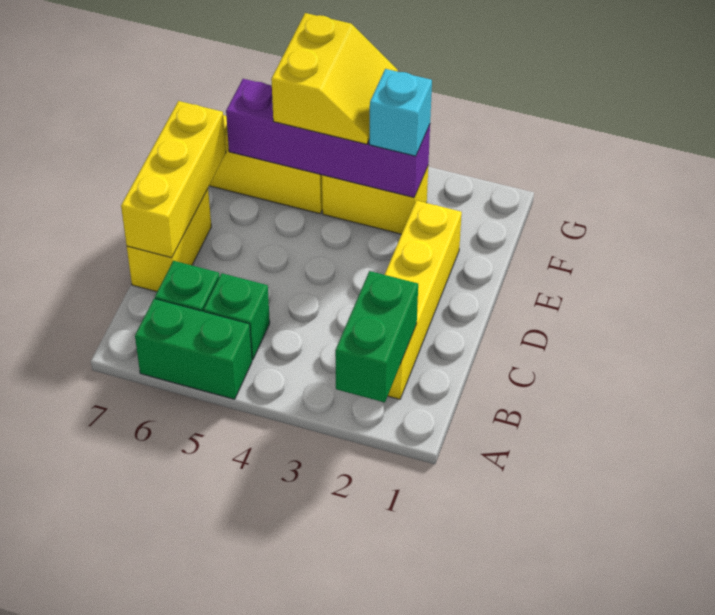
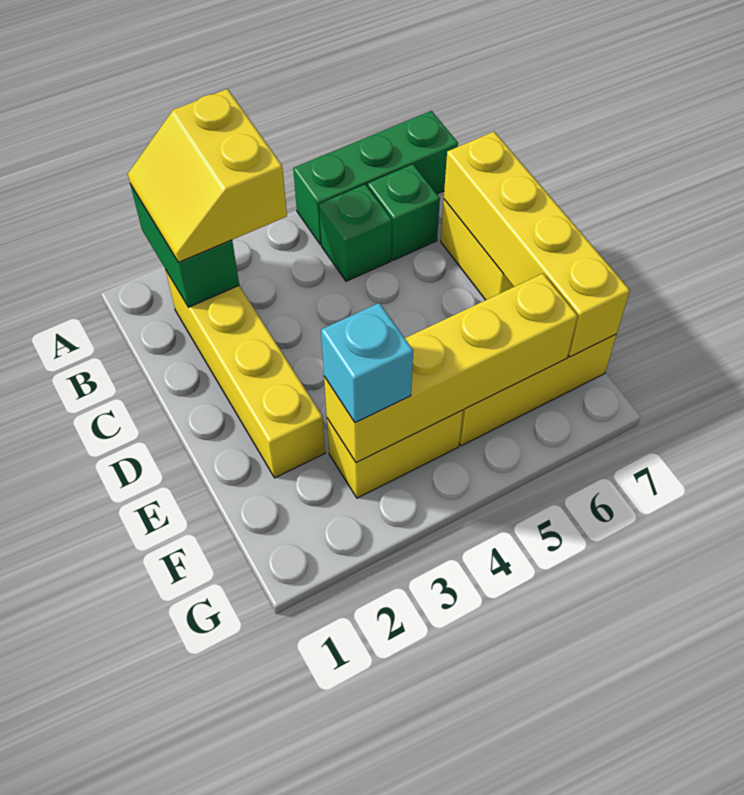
green 1x2 brick [135,299,252,399] -> green 1x3 brick [293,111,458,245]
yellow 1x3 brick [121,101,226,258] -> yellow 1x4 brick [444,132,630,357]
purple 1x4 brick [226,79,430,197] -> yellow 1x4 brick [324,274,578,463]
yellow 2x2 slope [271,13,398,144] -> yellow 2x2 slope moved to [128,89,287,262]

